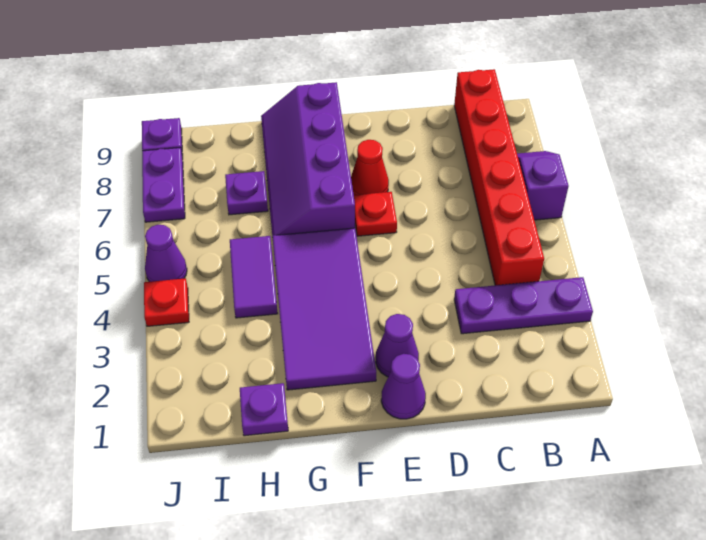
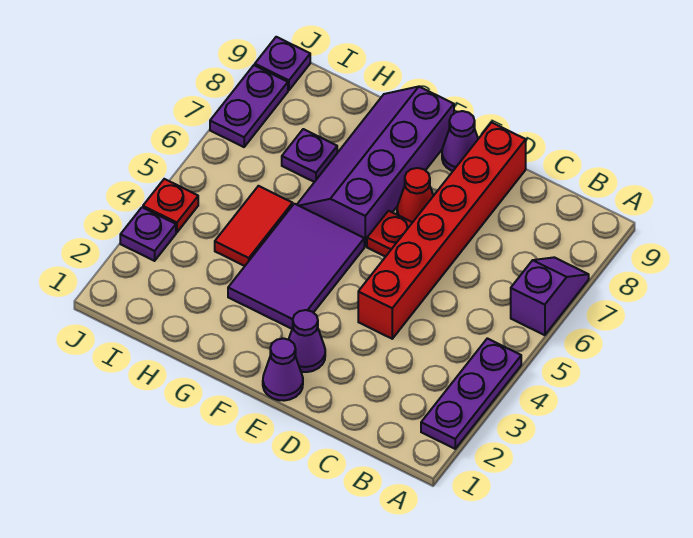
purple 1x3 plate [454,277,593,334] -> purple 1x3 plate turned to [421,338,521,449]
red 1x6 brick [454,69,544,285] -> red 1x6 brick moved to [358,122,526,339]
purple 2x4 tile [272,228,376,390] -> purple 2x3 tile [228,204,364,329]
purple 1x1 plate [240,383,288,436] -> purple 1x1 plate moved to [120,207,176,261]
purple 1x2 tile [230,236,278,318] -> red 1x2 tile [215,186,293,266]
purple 1x1 cone [145,225,187,282] -> purple 1x1 cone moved to [442,111,478,171]

